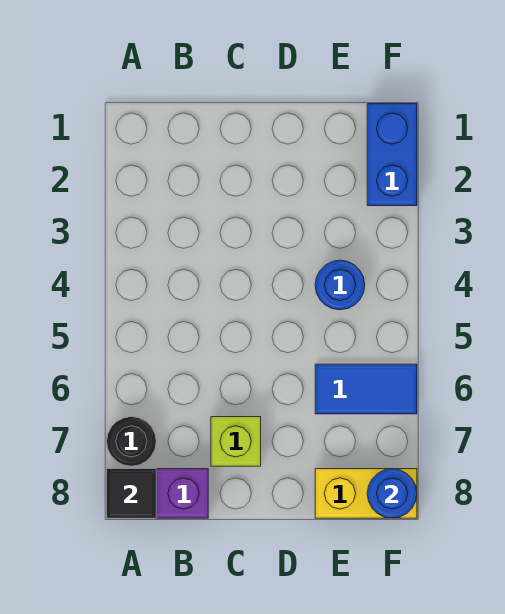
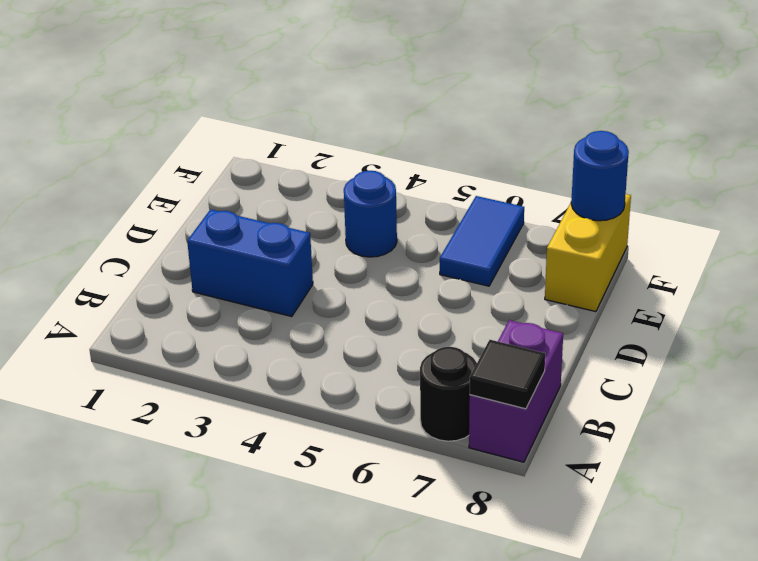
lime 1x1 brick [211,417,261,466] -> none
blue 1x2 brick [367,104,417,206] -> blue 1x2 brick moved to [187,209,313,317]

